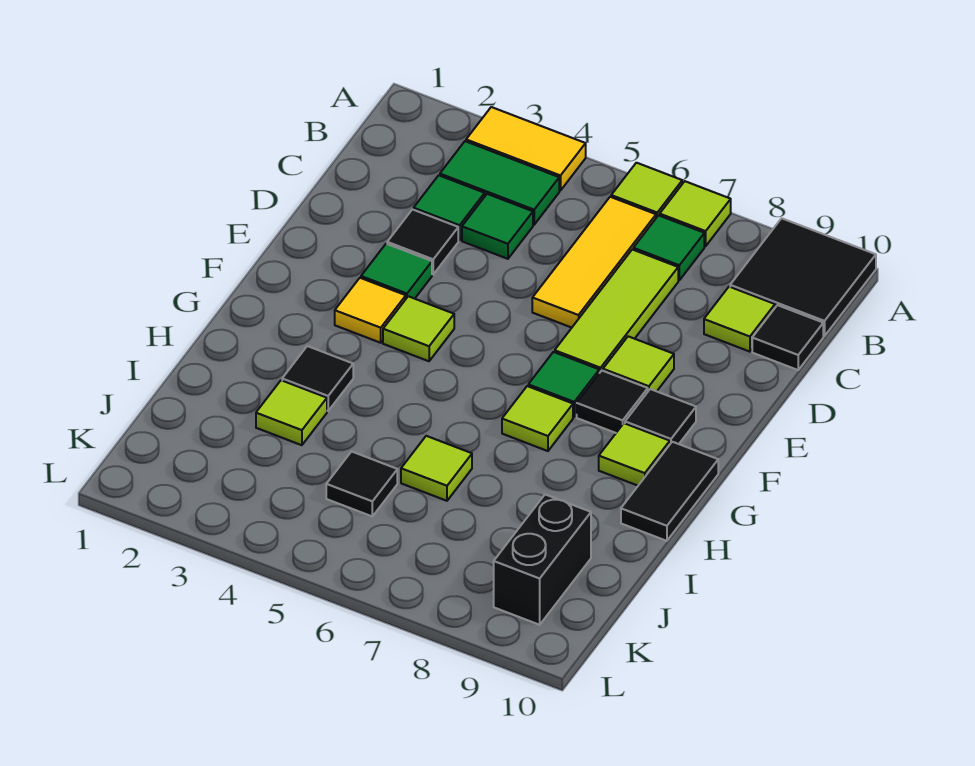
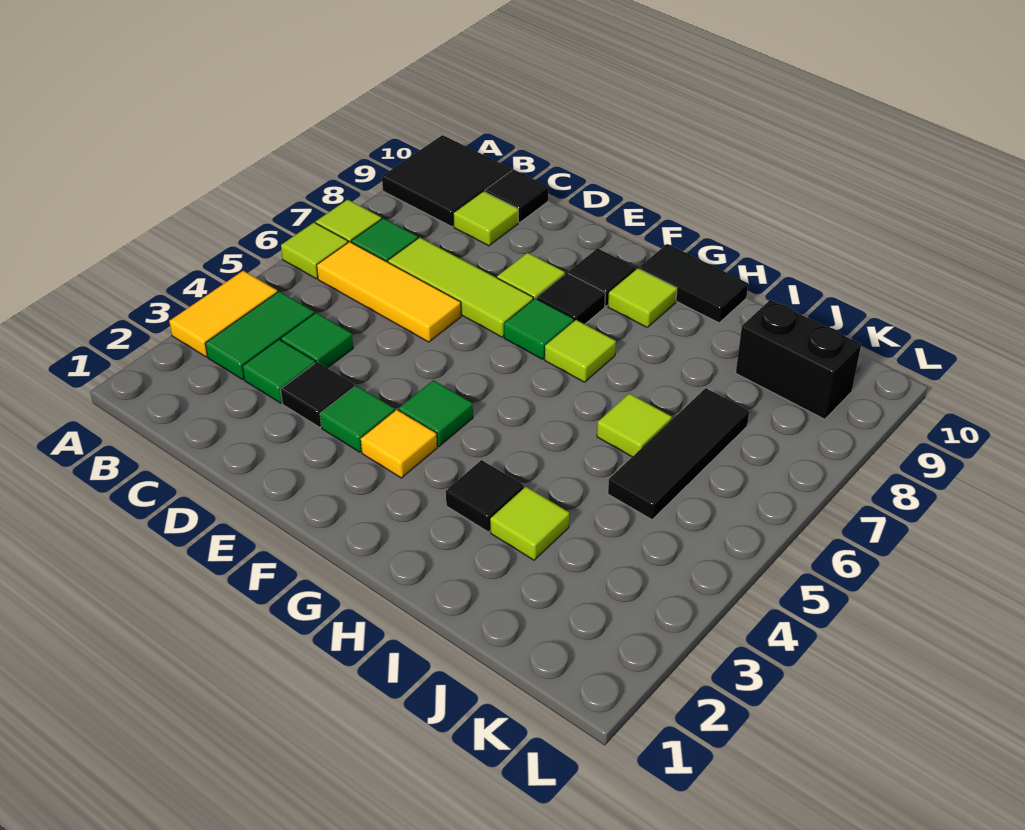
lime 1x1 tile [383,296,454,361] -> green 1x1 tile [398,380,473,447]
black 1x1 tile [326,451,397,516] -> black 1x3 tile [608,388,749,520]

